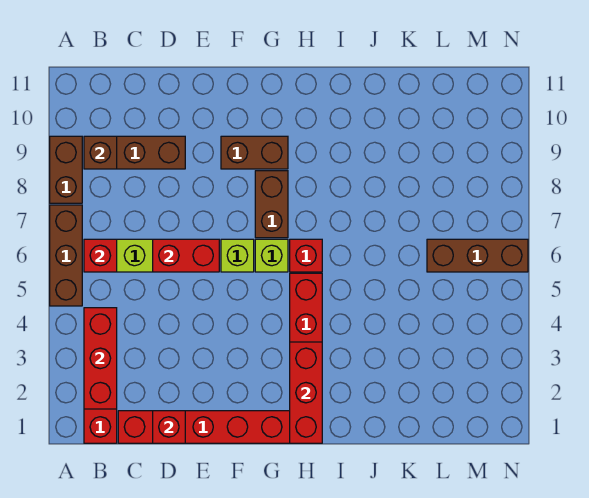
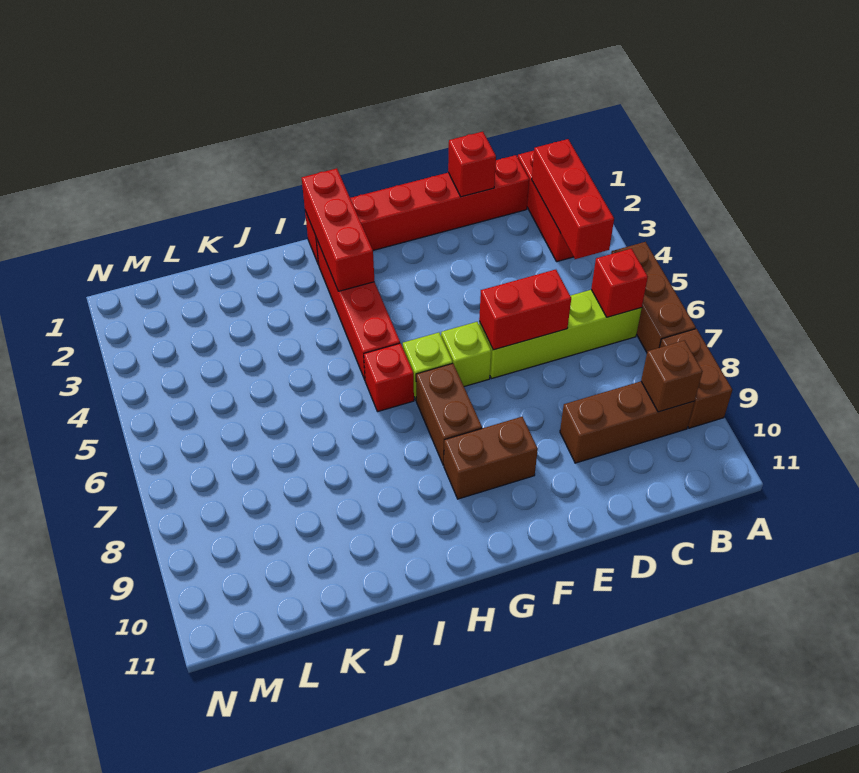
brown 1x3 brick [427,239,528,272] -> none

